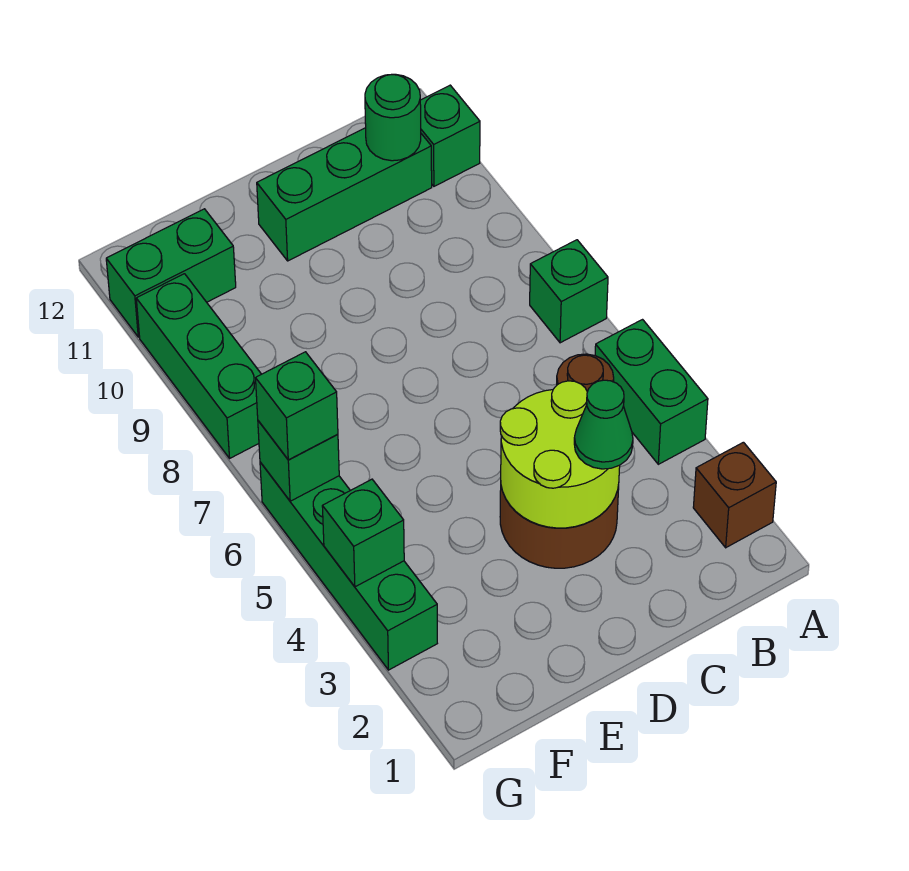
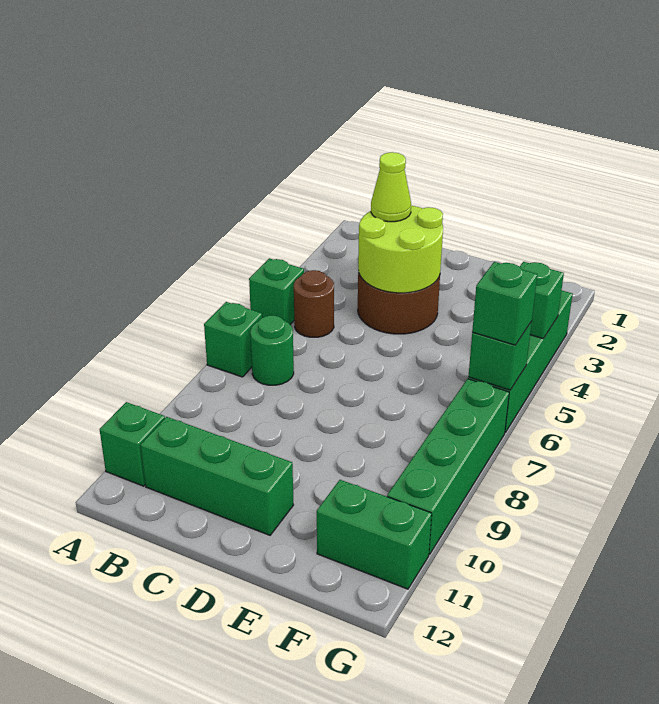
brown 1x1 brick [693,442,776,548] -> none
green 1x2 brick [595,320,708,464] -> green 1x1 brick [249,258,304,324]
green 1x1 round brick [365,74,421,161] -> green 1x1 round brick moved to [250,315,294,385]
green 1x1 cone [574,380,633,469] -> lime 1x1 cone [371,152,411,222]
green 1x3 brick [136,274,261,458] -> green 1x4 brick [387,379,509,554]

